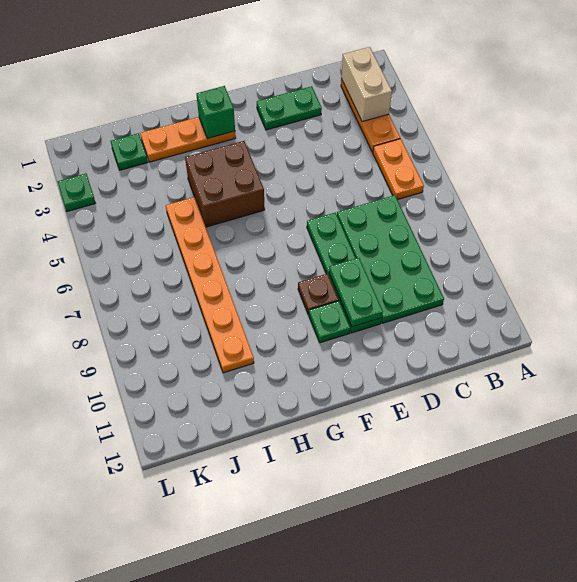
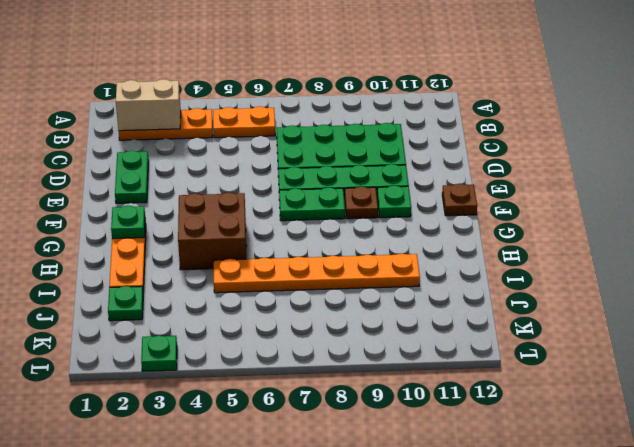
green 1x2 plate [329,258,383,327] -> green 1x2 plate moved to [279,187,345,221]
none -> brown 1x1 plate [442,184,477,216]
green 1x1 brick [196,86,235,139] -> green 1x1 plate [111,205,145,239]

